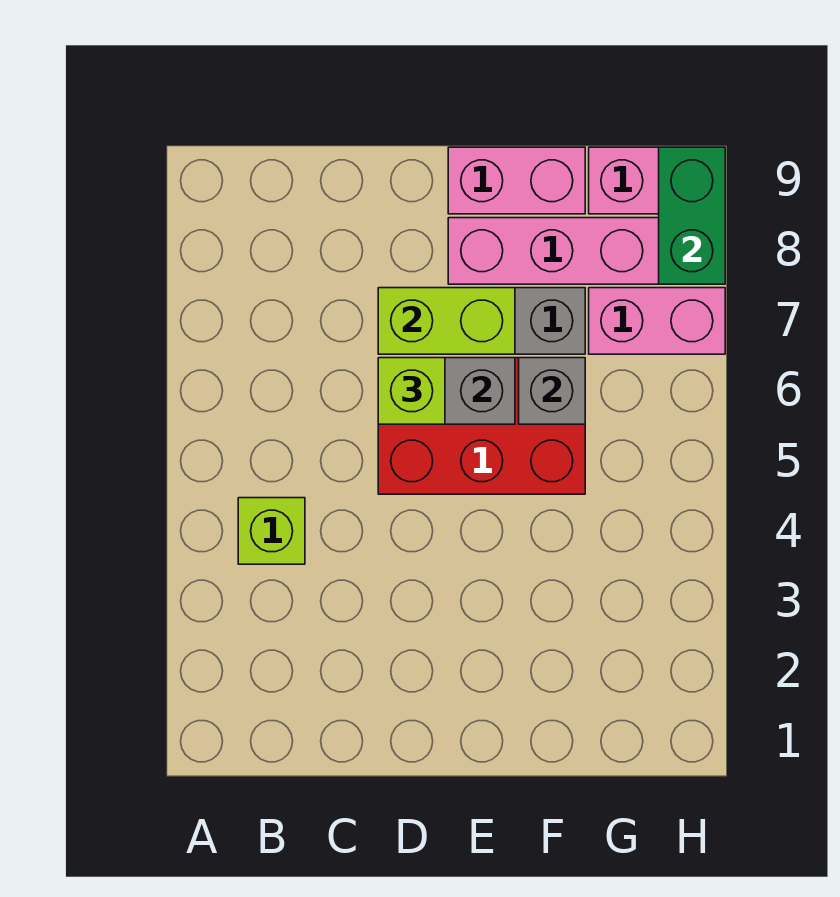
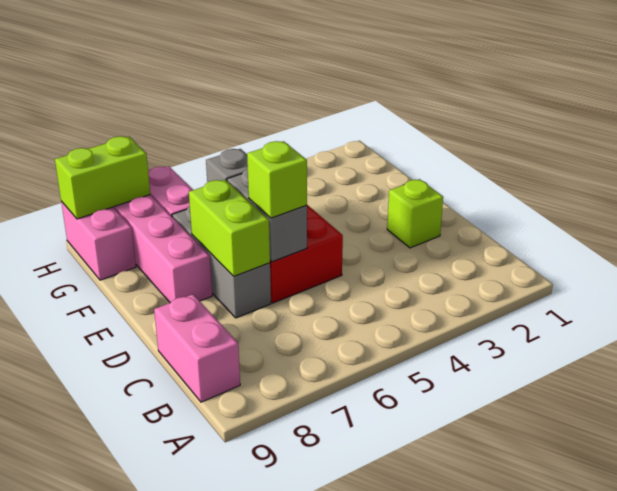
lime 1x1 brick [238,498,305,564] -> lime 1x1 brick moved to [387,179,443,248]
pink 1x2 brick [448,147,585,214] -> pink 1x2 brick moved to [154,294,240,402]
green 1x2 brick [659,147,725,284] -> lime 1x2 brick [55,136,150,219]

